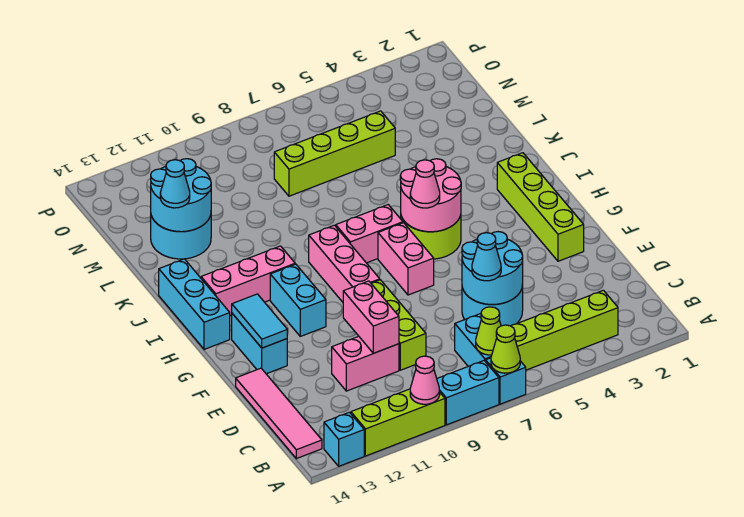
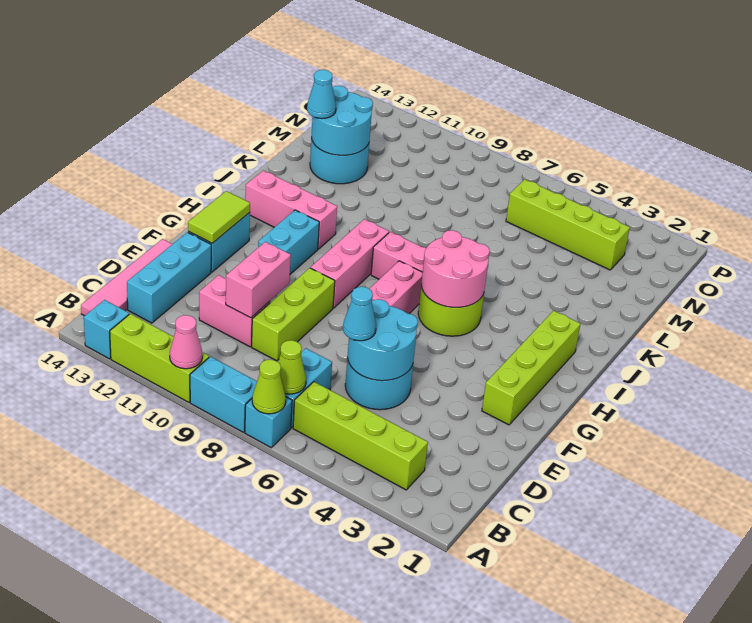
cyan 1x2 tile [232,294,287,348] -> lime 1x2 tile [188,191,250,243]
pink 1x1 cone [410,160,440,208] -> none
cyan 1x3 brick [159,259,230,349] -> cyan 1x3 brick moved to [127,232,211,323]
lime 1x4 brick [274,111,395,196] -> lime 1x4 brick moved to [506,179,630,270]

